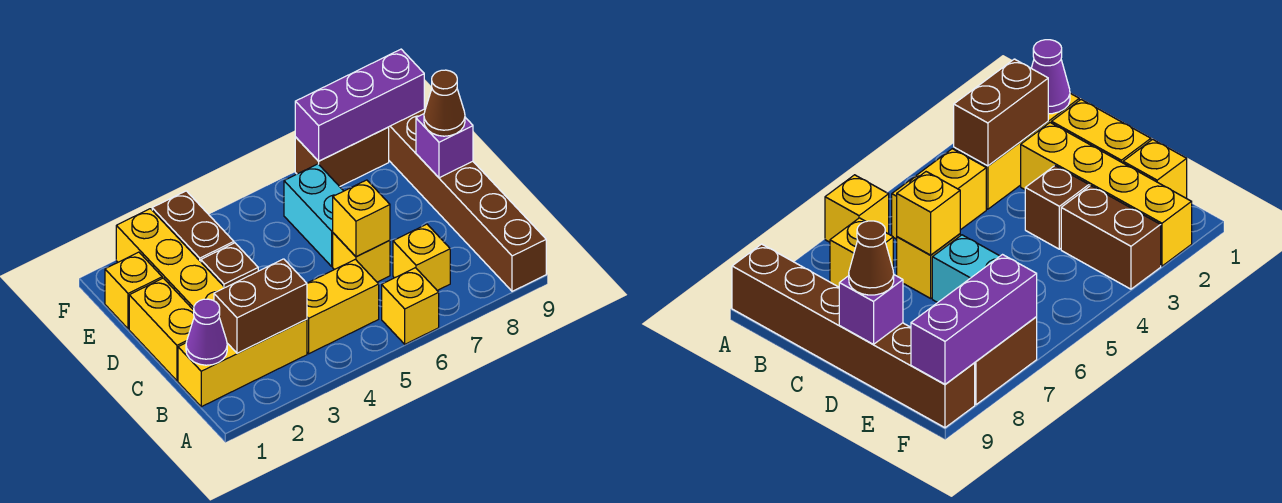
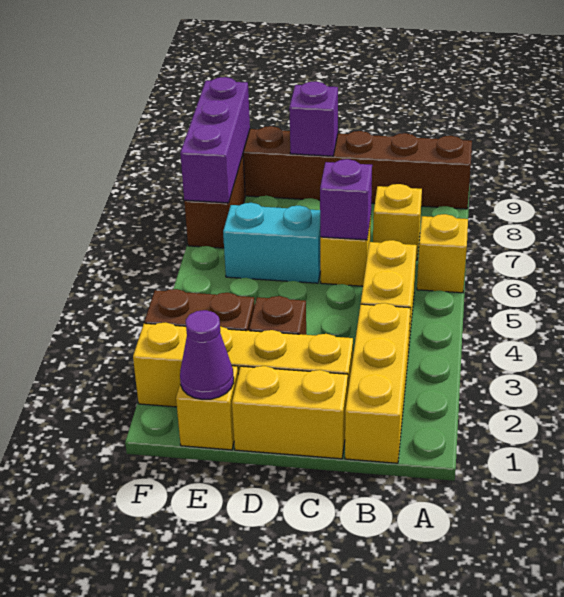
purple 1x1 cone [186,299,227,365] -> purple 1x1 cone moved to [180,310,234,399]
brown 1x2 brick [214,259,307,353] -> none
yellow 1x1 brick [333,180,390,257] -> purple 1x1 brick [320,159,372,240]
brown 1x1 cone [424,70,465,136] -> none

